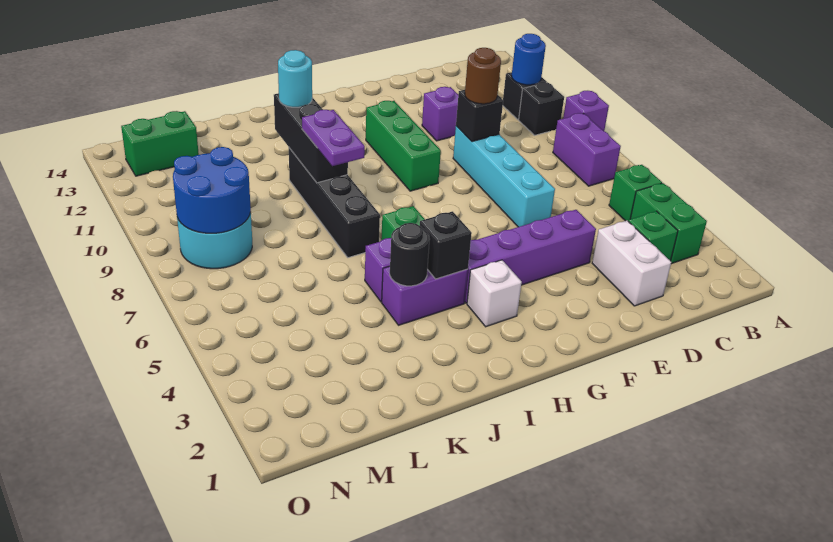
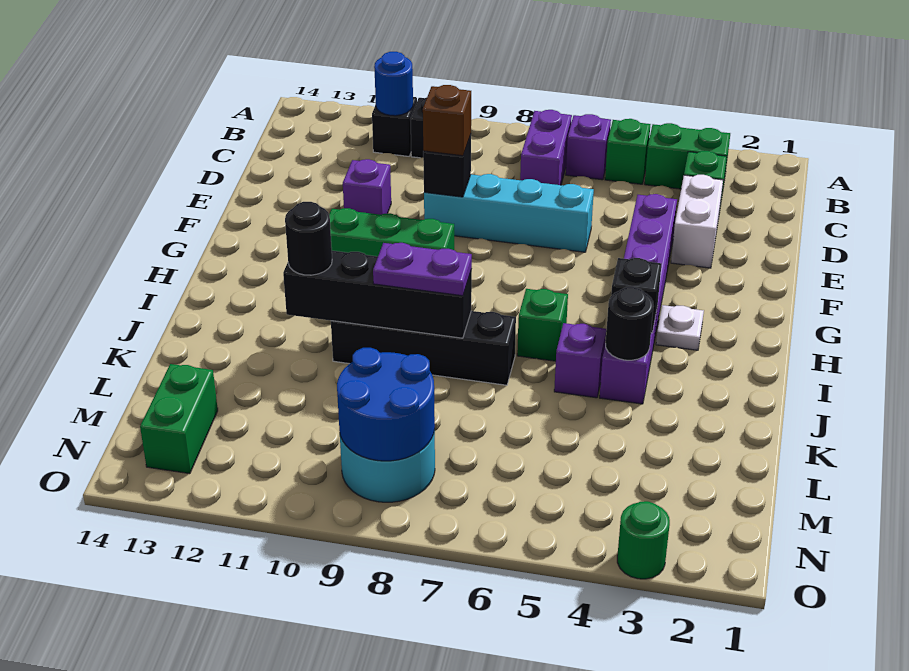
purple 1x1 brick [563,91,609,131] -> purple 1x1 brick moved to [566,114,611,180]
purple 1x2 brick [553,113,621,186] -> purple 1x2 brick turned to [520,110,572,185]
white 1x2 brick [592,221,671,306] -> white 1x2 brick turned to [671,175,723,268]
brown 1x1 round brick [465,48,501,104] -> brown 1x1 brick [423,85,471,156]
white 1x1 brick [467,260,522,327] -> white 1x1 plate [656,305,704,350]
black 1x3 brick [274,93,348,183] -> black 1x4 brick [283,251,472,338]
cyan 1x1 round brick [278,50,312,107] -> black 1x1 round brick [285,202,332,275]
none -> green 1x1 round brick [617,501,670,579]

